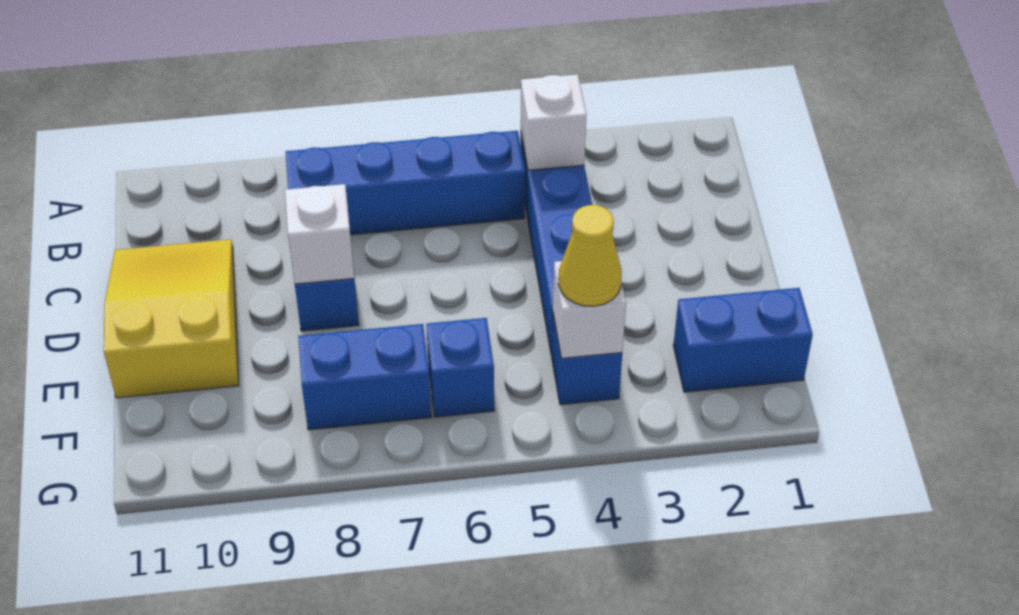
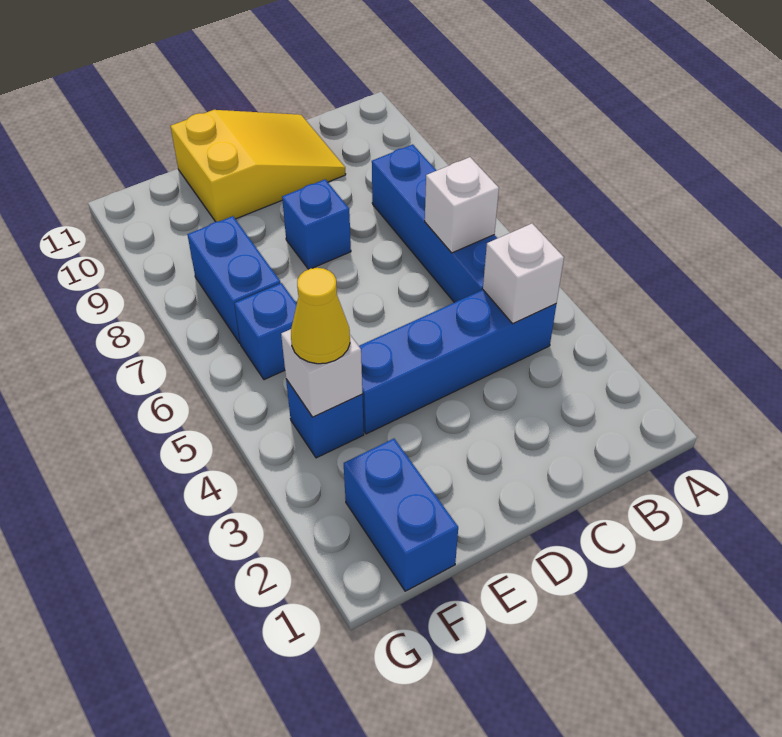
white 1x1 brick [285,184,354,284] -> white 1x1 brick moved to [425,157,499,253]

